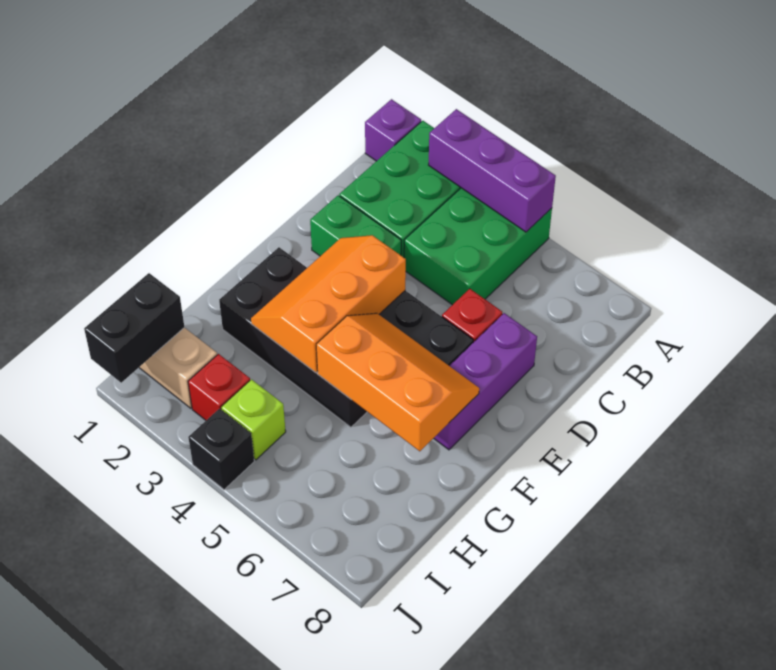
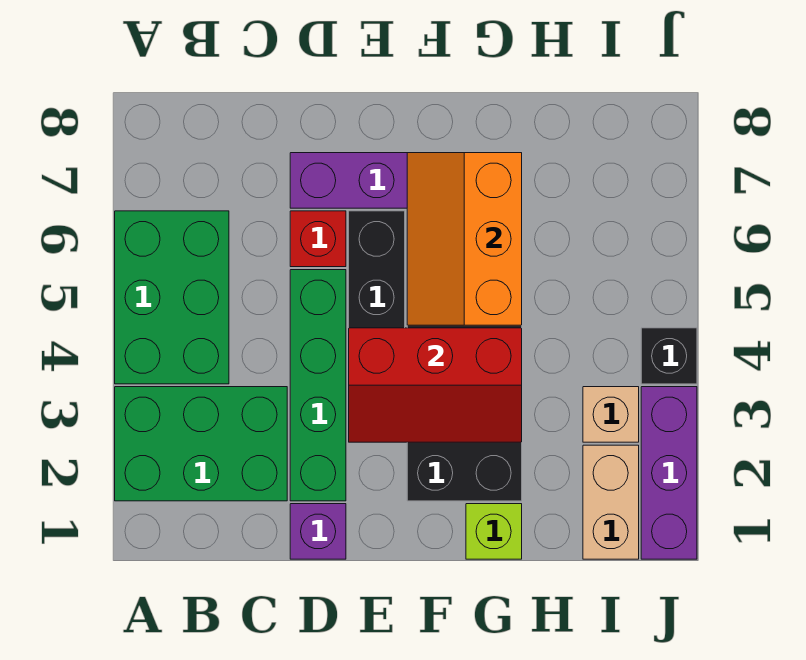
purple 1x1 brick [365,99,421,161] -> purple 1x1 brick moved to [290,504,346,559]
purple 1x3 brick [429,109,556,232] -> purple 1x3 brick moved to [641,387,697,559]
green 2x3 brick [404,188,552,305] -> green 2x3 brick turned to [115,211,229,384]
green 1x2 brick [310,195,401,256] -> green 1x4 brick [290,270,346,501]
orange 2x3 slope [251,235,406,373] -> red 2x3 slope [349,328,522,442]
black 1x2 brick [84,273,184,383] -> none
red 1x1 brick [188,354,250,420] -> tan 1x1 brick [583,387,639,442]
lime 1x1 brick [221,379,286,460] -> lime 1x1 brick moved to [466,504,522,559]

